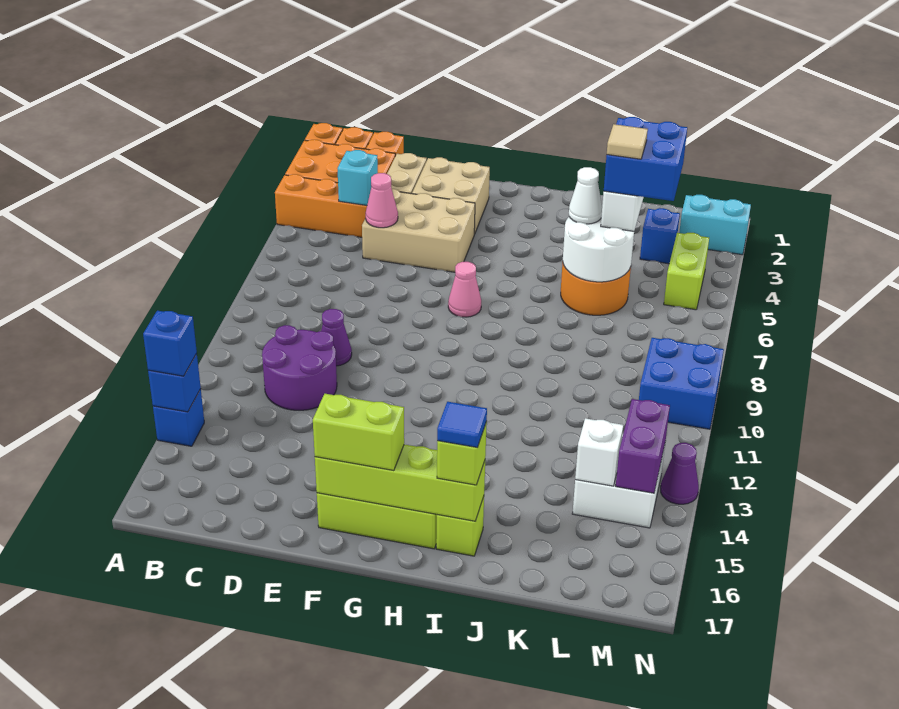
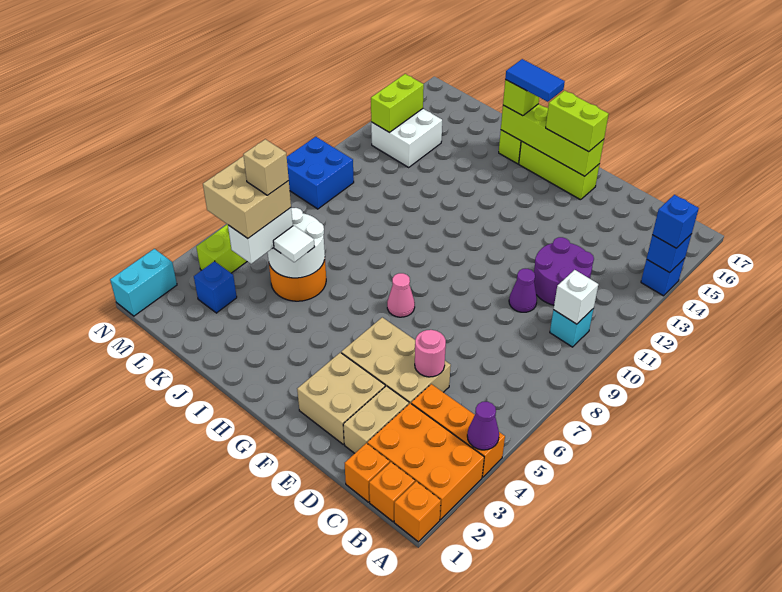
cyan 1x1 brick [337,150,378,206] -> cyan 1x1 brick moved to [550,308,594,347]
pink 1x1 cone [366,173,398,228] -> pink 1x1 round brick [415,330,446,377]
blue 1x1 tile [437,402,487,448] -> blue 1x2 tile [505,59,565,102]
white 1x1 cone [569,167,602,224] -> white 1x1 tile [273,225,315,262]
blue 2x2 brick [604,117,687,201] -> tan 2x2 brick [203,156,291,238]
tan 1x1 tile [607,124,648,159] -> tan 1x1 brick [243,139,289,195]
white 1x1 brick [575,418,623,486] -> white 1x1 brick moved to [553,270,598,324]
cyan 1x2 brick [679,195,751,255] -> cyan 1x2 brick turned to [110,249,177,316]
purple 1x2 brick [616,399,670,493] -> lime 1x2 brick [371,74,424,133]
purple 1x1 cone [661,443,699,504] -> purple 1x1 cone moved to [467,402,499,450]

